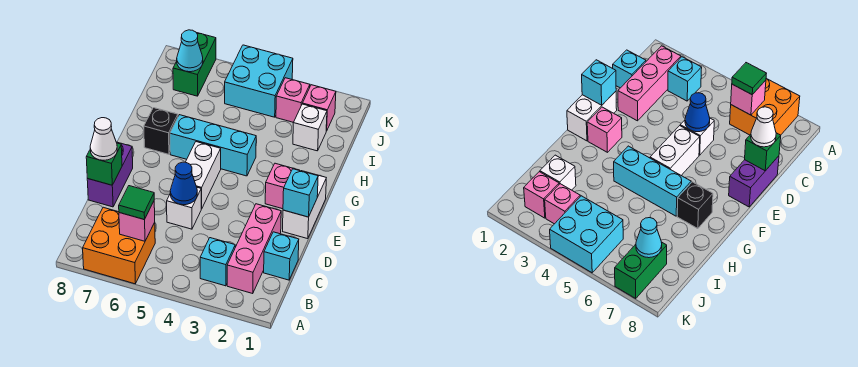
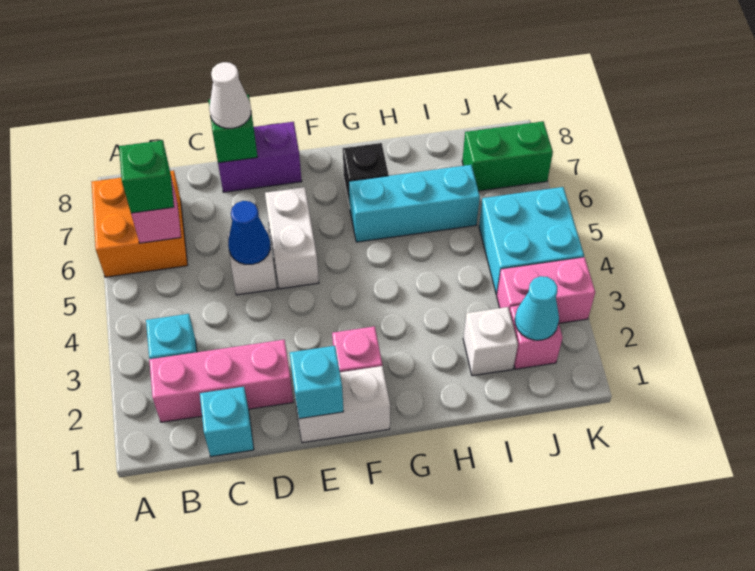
green 1x1 tile [119,186,154,220] -> green 1x1 brick [119,140,174,213]
white 1x2 brick [186,142,221,209] -> white 1x2 brick turned to [265,187,319,289]
cyan 1x3 brick [170,115,256,176] -> cyan 1x3 brick turned to [349,165,480,242]
pink 1x1 brick [276,78,310,122] -> pink 1x2 brick [497,257,595,323]
cyan 1x1 cone [177,30,203,72] -> cyan 1x1 cone moved to [515,276,559,340]

